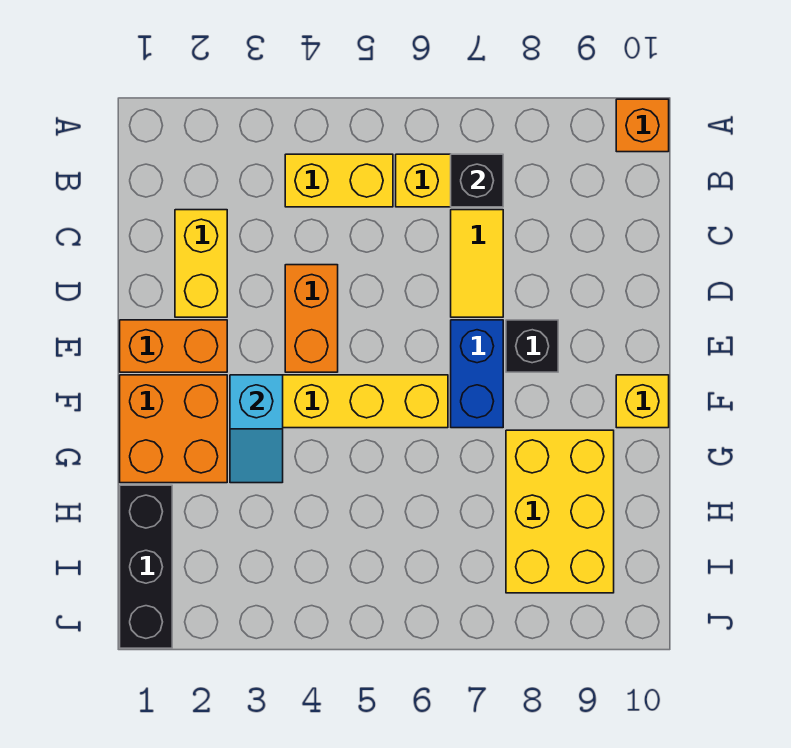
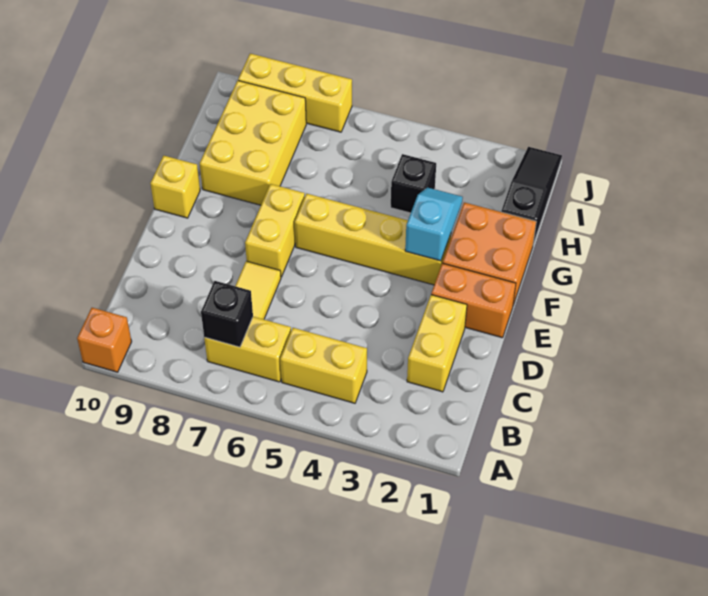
orange 1x2 brick [285,265,338,372] -> none
blue 1x2 brick [451,320,503,428] -> yellow 1x2 brick [245,184,305,277]
black 1x1 brick [506,320,558,372] -> black 1x1 brick moved to [391,154,436,213]
black 1x3 brick [120,485,172,648] -> black 1x3 slope [501,147,562,244]
none -> yellow 1x3 brick [238,54,352,132]

